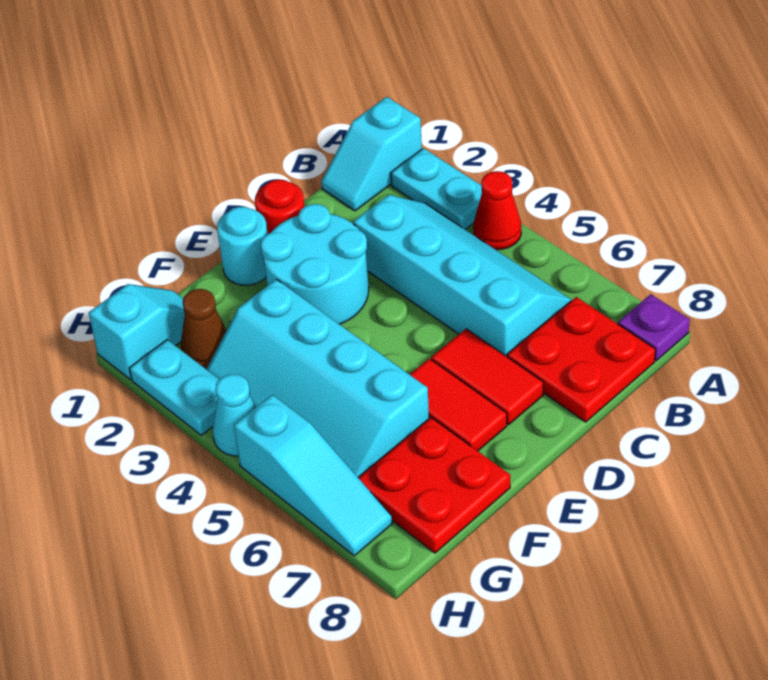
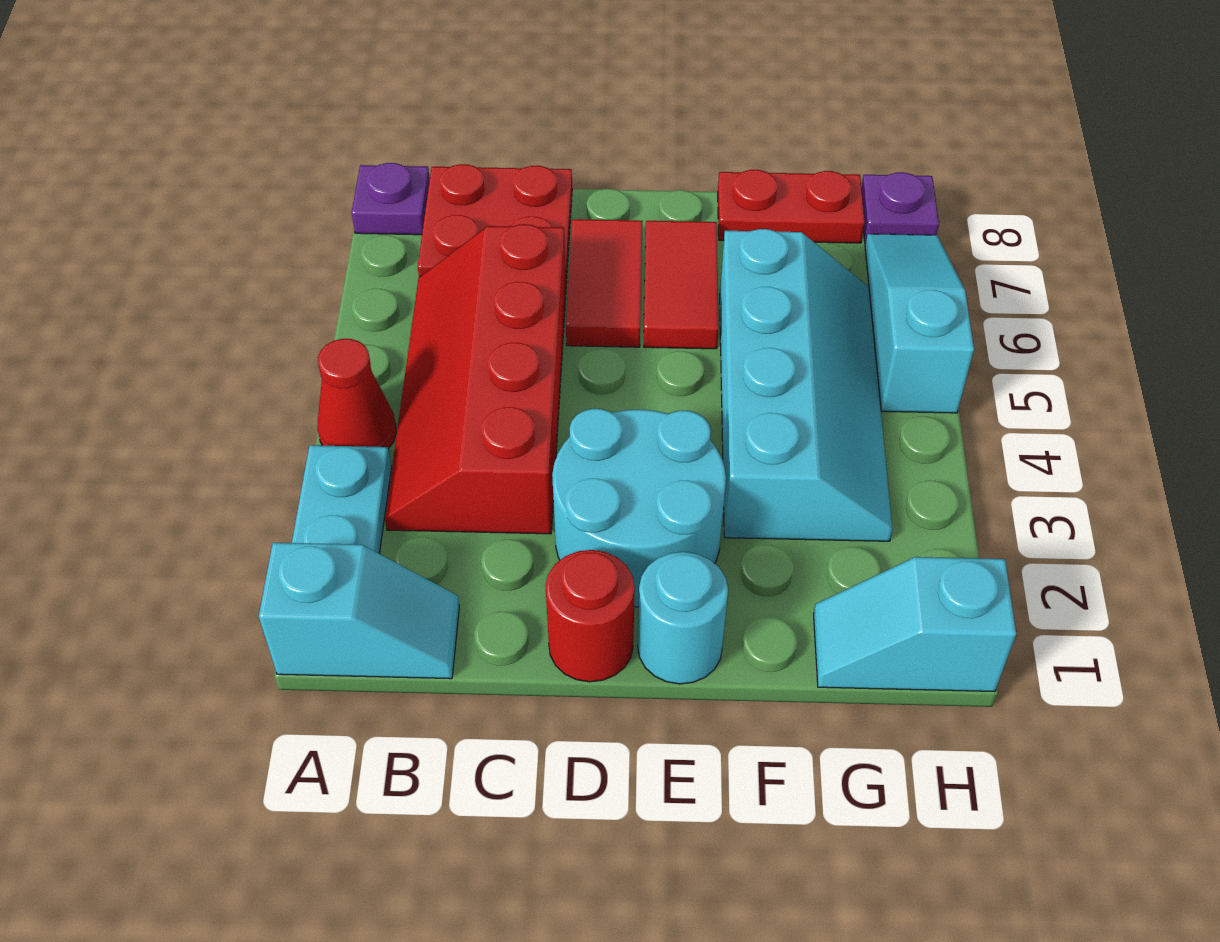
cyan 2x4 slope [353,195,572,357] -> red 2x4 slope [385,224,566,534]
red 2x2 plate [358,418,510,553] -> red 1x2 plate [718,170,865,243]
brown 1x1 cone [181,289,227,369] -> none
cyan 1x2 plate [129,340,219,435] -> none
cyan 1x1 cone [213,374,256,456] -> none
none -> purple 1x1 plate [861,172,939,243]

